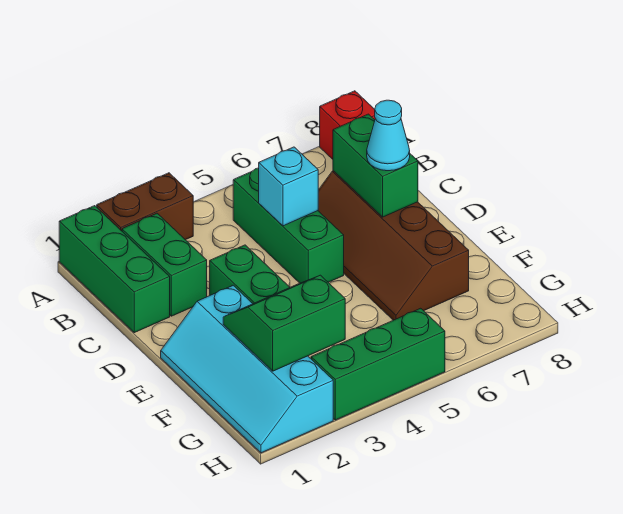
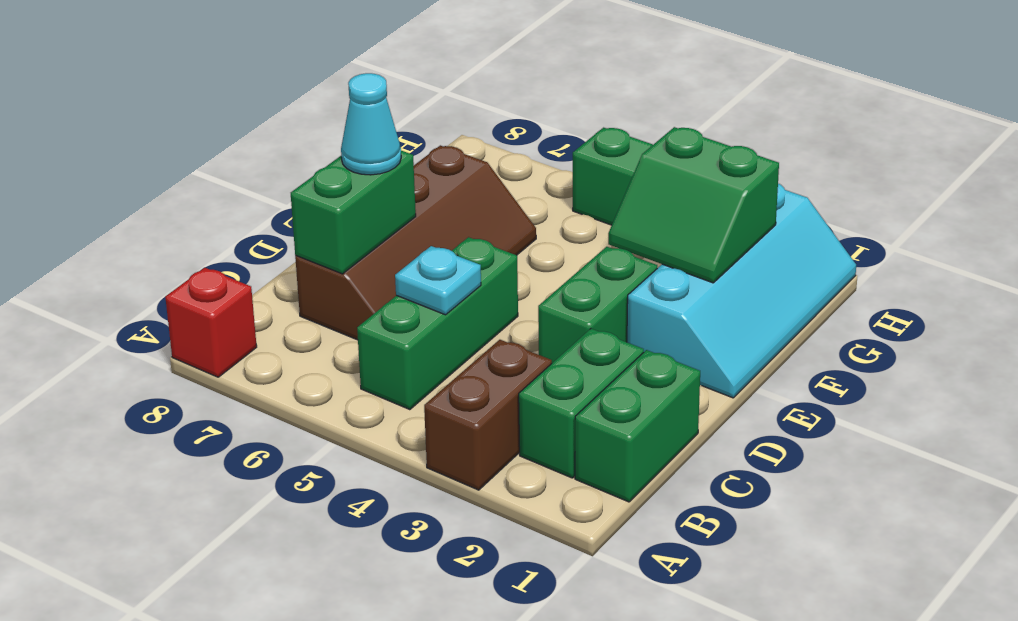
green 1x3 brick [59,206,170,333] -> green 1x2 brick [575,350,700,502]
brown 1x2 brick [97,173,193,240] -> brown 1x2 brick turned to [424,340,552,490]
cyan 1x1 brick [259,147,318,226] -> cyan 1x1 plate [395,246,481,315]

